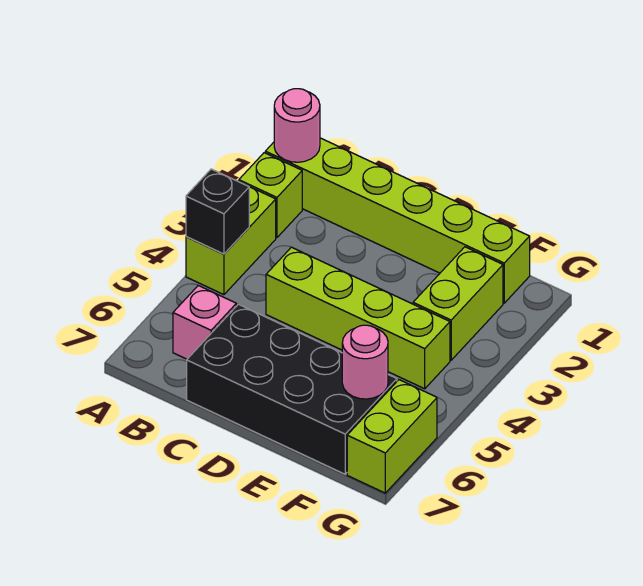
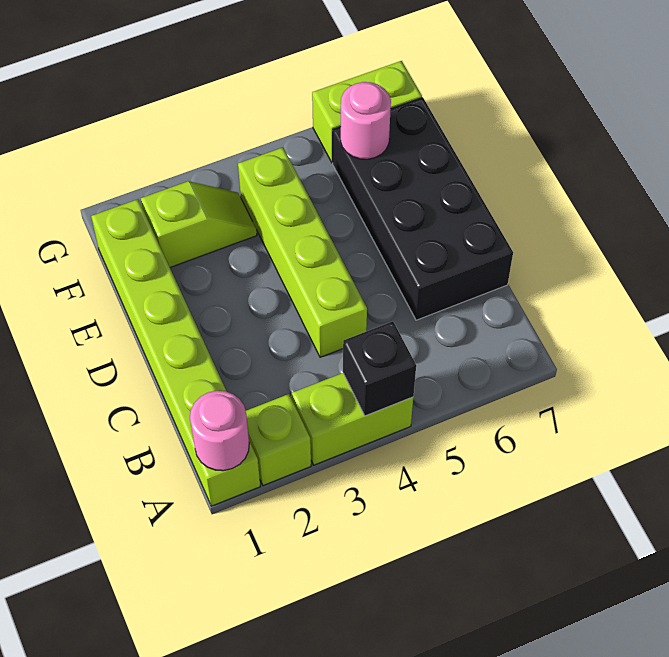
pink 1x1 brick [173,286,236,359] -> none
lime 1x2 brick [413,247,503,360] -> lime 1x2 slope [141,181,257,267]

